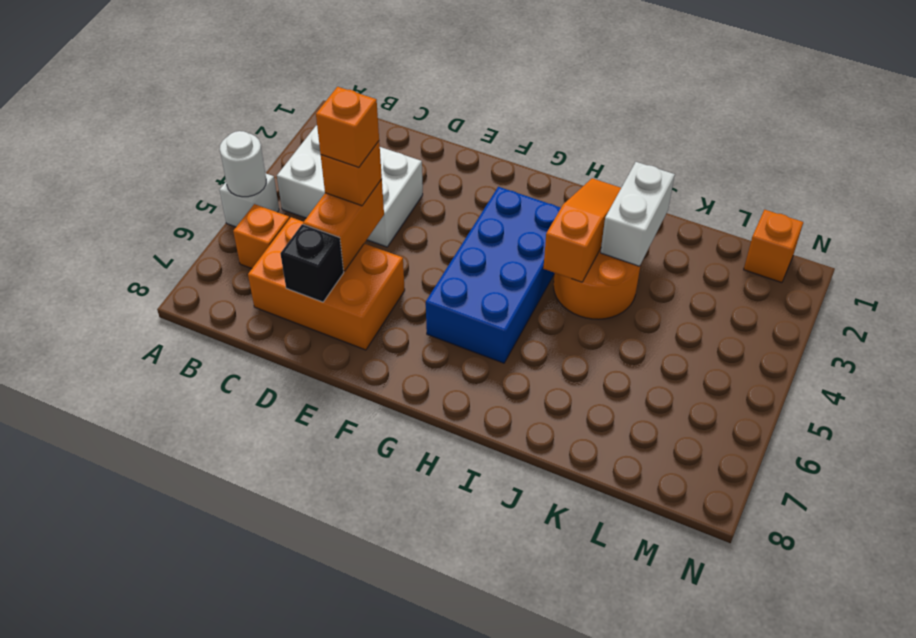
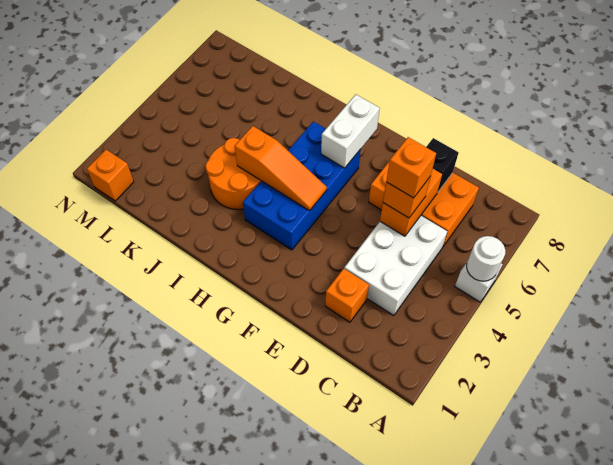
white 2x3 brick [277,126,423,247] -> white 2x3 brick turned to [344,216,447,316]
orange 1x1 brick [233,204,289,269] -> orange 1x1 brick moved to [325,269,369,322]
orange 1x3 slope [543,178,621,282] -> orange 1x3 slope turned to [235,126,327,211]
white 1x2 brick [601,162,675,266] -> white 1x2 brick moved to [321,95,380,168]

